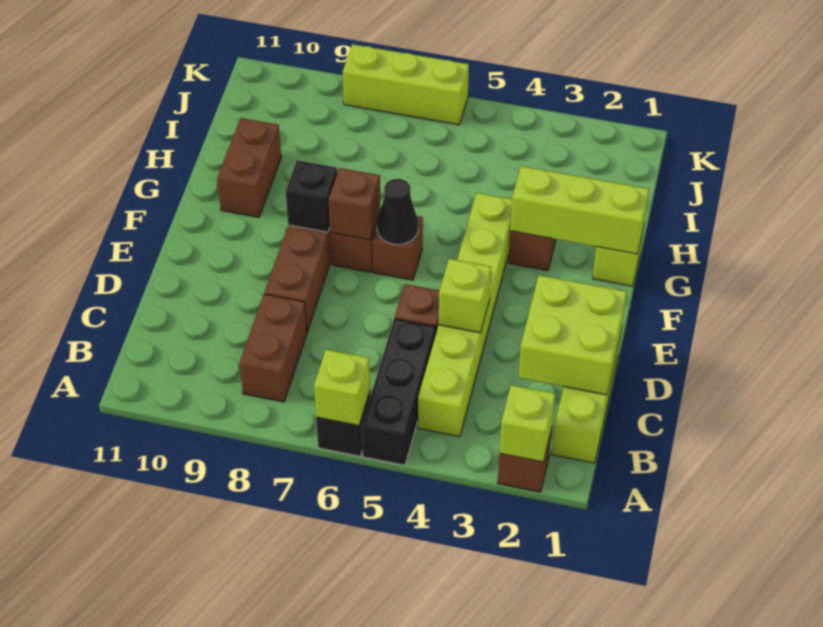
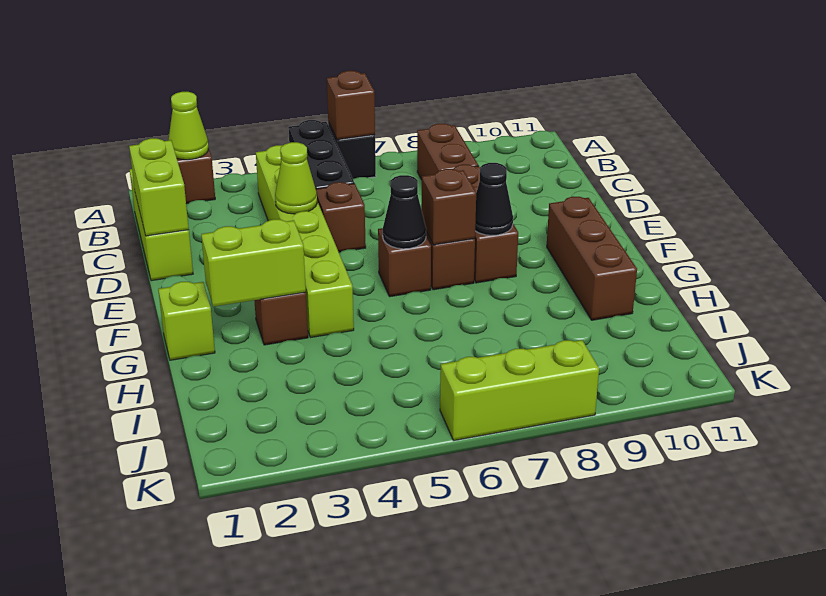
lime 1x1 brick [499,385,555,462] -> lime 1x1 cone [168,92,208,160]
lime 1x1 brick [314,350,370,426] -> brown 1x1 brick [327,71,375,140]
lime 2x2 brick [518,275,627,395] -> lime 1x2 brick [129,138,189,236]
lime 1x1 brick [439,259,491,333] -> lime 1x1 cone [275,142,317,214]
black 1x1 brick [286,160,337,232] -> black 1x1 cone [475,163,513,236]
lime 1x3 brick [510,166,649,254] -> lime 1x2 brick [201,219,306,307]
brown 1x2 brick [217,118,281,217] -> brown 1x3 brick [547,197,637,320]

